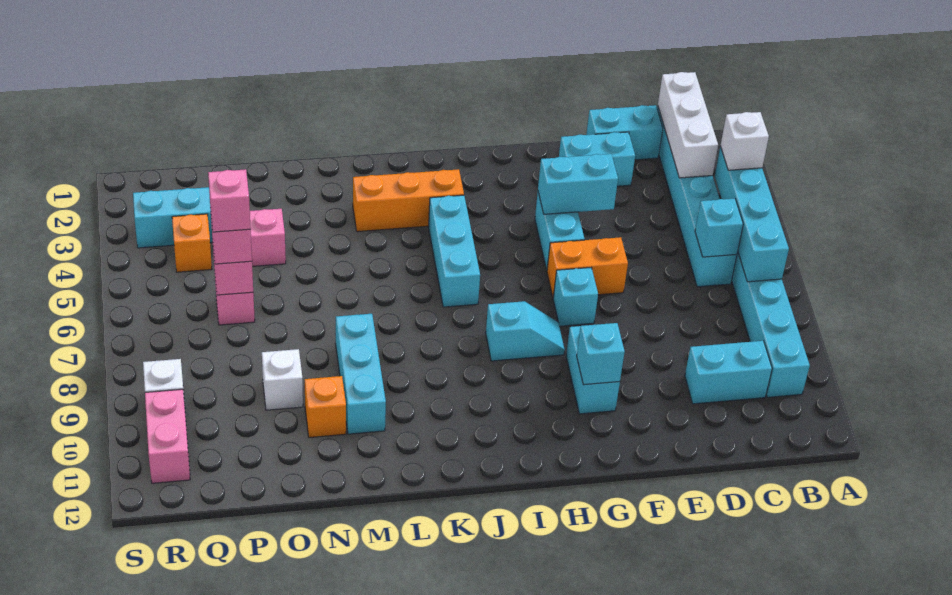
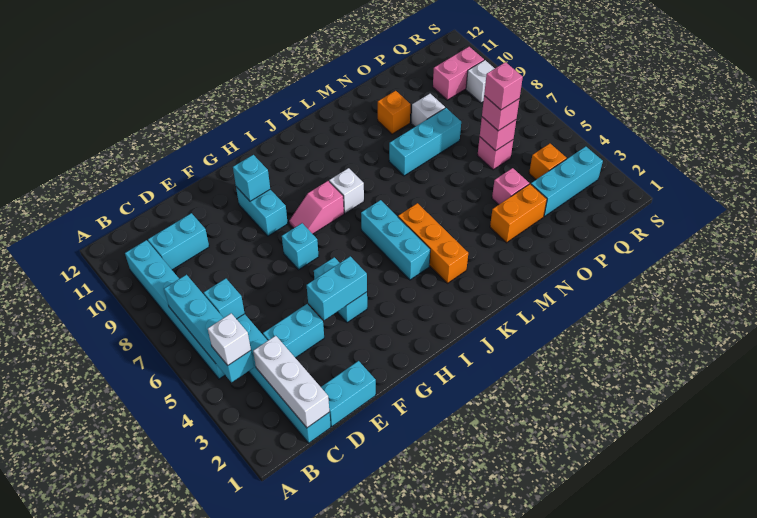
cyan 1x2 brick [559,132,635,186] -> cyan 1x2 brick moved to [263,304,324,358]
orange 1x2 brick [547,237,628,297] -> orange 1x2 brick moved to [490,184,547,243]
cyan 1x2 slope [486,301,565,361] -> pink 1x2 slope [289,181,344,234]
orange 1x3 brick [353,169,464,232] -> orange 1x3 brick turned to [398,203,468,283]
none -> white 1x1 brick [329,168,364,213]
cyan 1x3 brick [336,314,386,434] -> cyan 1x3 brick turned to [389,108,461,176]
pink 1x2 brick [145,389,190,483] -> pink 1x2 brick turned to [433,47,484,100]

